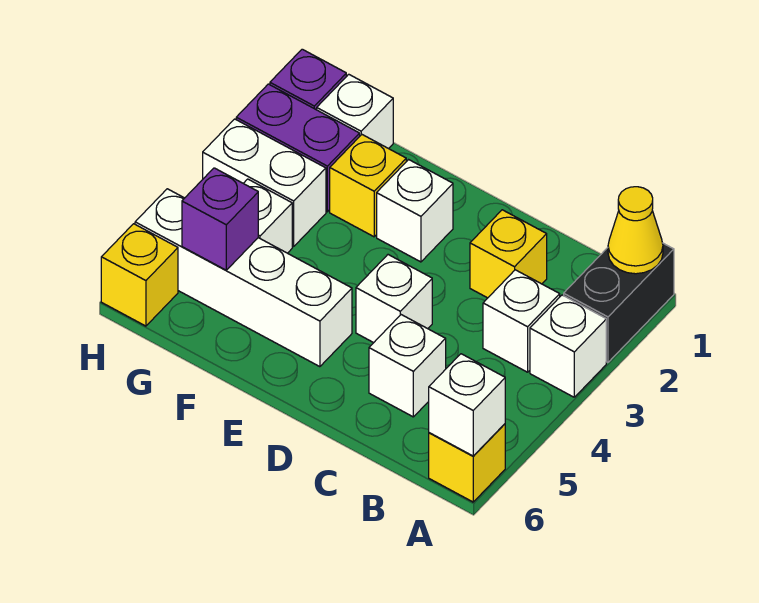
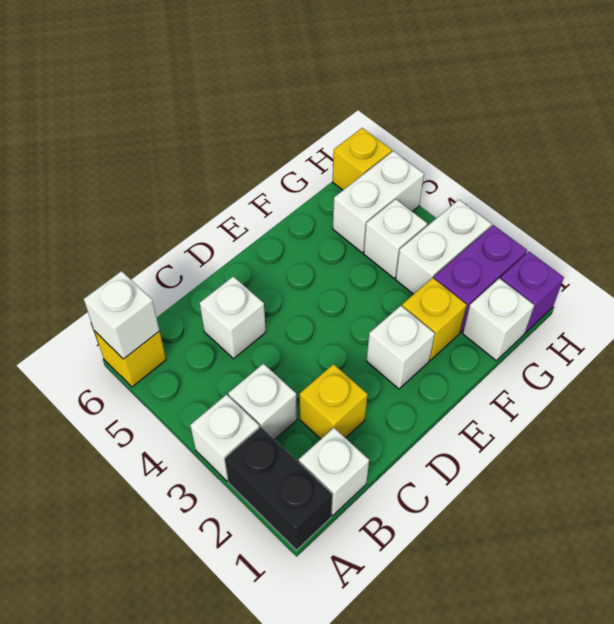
yellow 1x1 cone [608,187,663,274] -> none
white 1x1 brick [356,255,432,343] -> white 1x1 brick moved to [299,428,369,516]
white 1x4 brick [135,189,352,367] -> white 1x2 brick [333,151,424,253]
purple 1x1 brick [182,168,258,270] -> none

